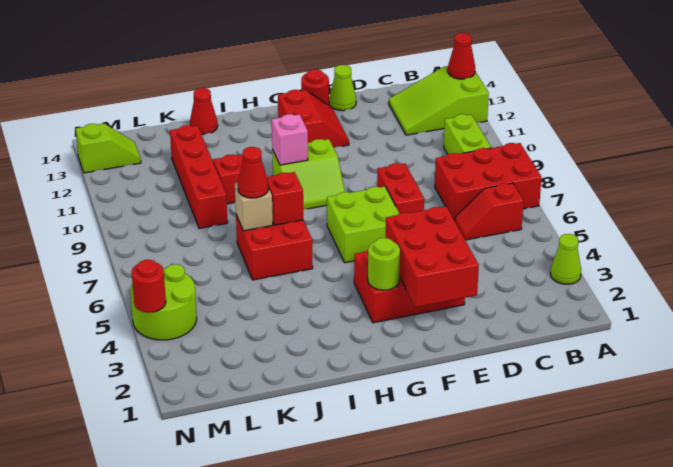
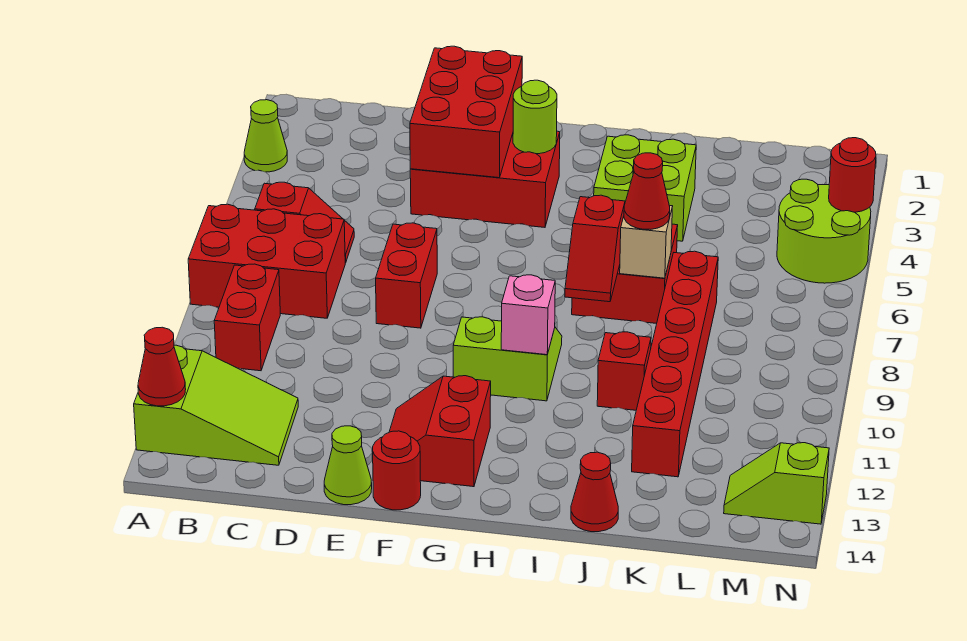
lime 1x2 brick [444,114,491,154] -> red 1x2 brick [214,264,280,371]
lime 2x2 brick [327,187,399,263] -> lime 2x2 brick moved to [594,135,696,241]
red 1x4 brick [170,125,228,228] -> red 1x6 brick [632,251,718,477]

